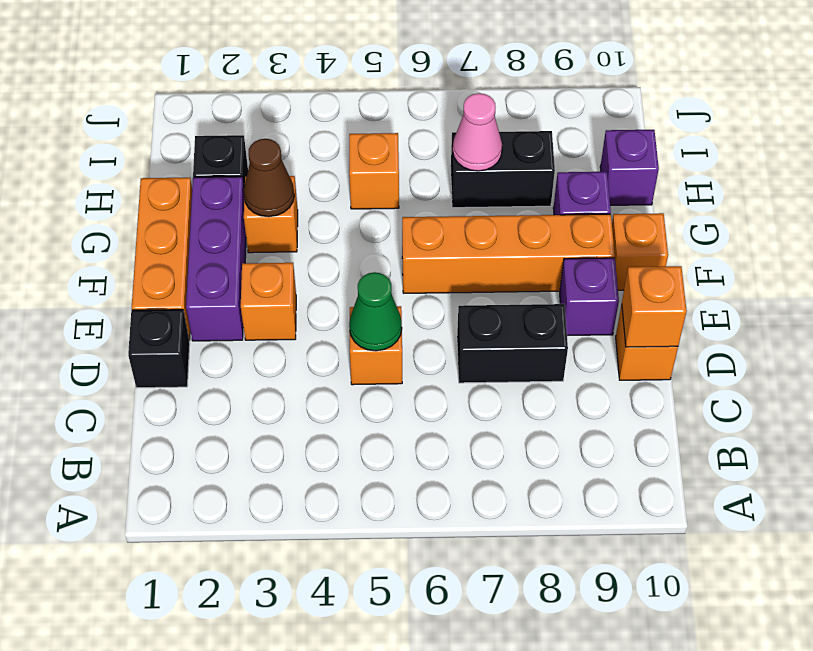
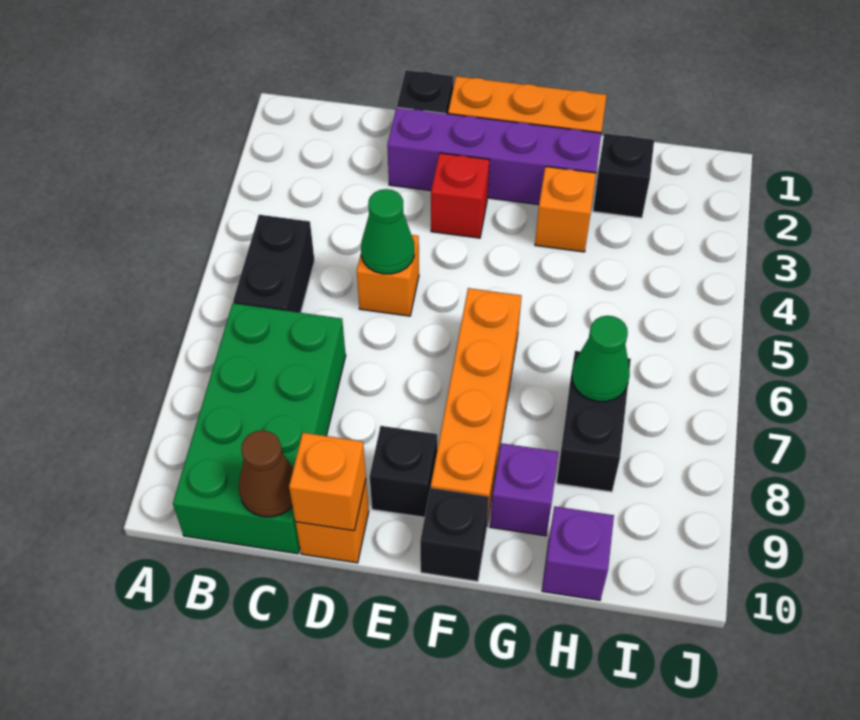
none -> green 2x4 brick [173,303,346,554]
black 1x2 brick [457,304,568,383] -> black 1x2 brick moved to [233,215,315,313]
purple 1x3 brick [186,177,246,341] -> purple 1x4 brick [387,108,601,205]
orange 1x1 brick [241,263,296,340] -> red 1x1 brick [431,153,489,238]
purple 1x1 brick [560,258,619,336] -> black 1x1 brick [370,426,437,517]
orange 1x1 brick [612,213,668,290] -> black 1x1 brick [420,488,489,581]
brown 1x1 cone [244,139,294,217] -> brown 1x1 cone moved to [239,430,293,517]
orange 1x1 brick [349,133,399,209] -> none
pink 1x1 cone [453,93,502,171] -> green 1x1 cone [572,316,630,402]

